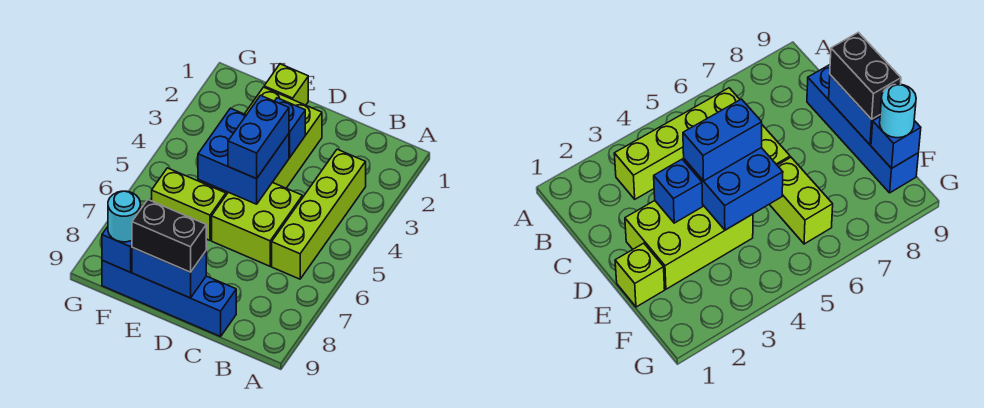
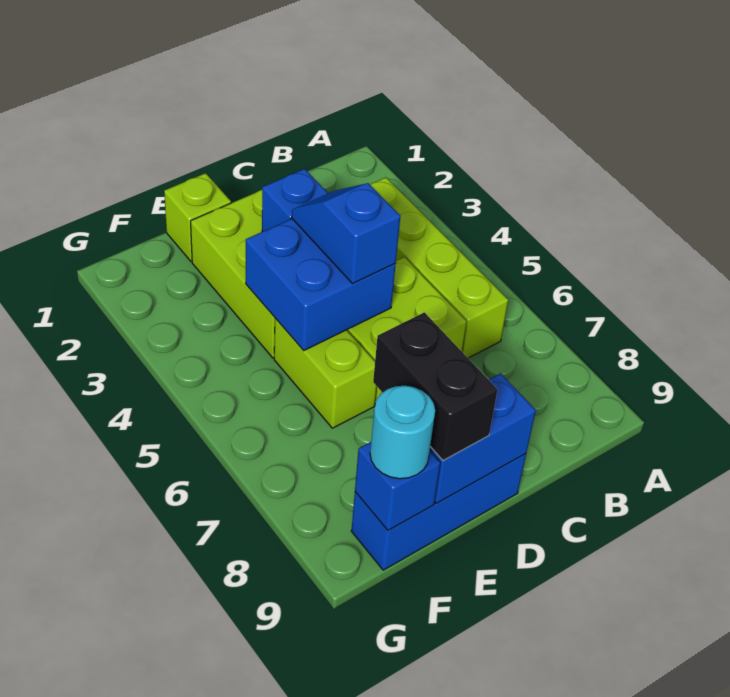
blue 1x4 brick [102,260,236,337] -> blue 1x3 brick [351,454,526,570]
blue 1x2 brick [228,95,289,179] -> blue 1x2 slope [292,183,400,284]
black 1x2 brick [132,200,206,272] -> black 1x2 brick turned to [373,312,498,460]
lime 1x2 brick [152,168,226,240] -> lime 1x2 brick turned to [274,318,377,428]

